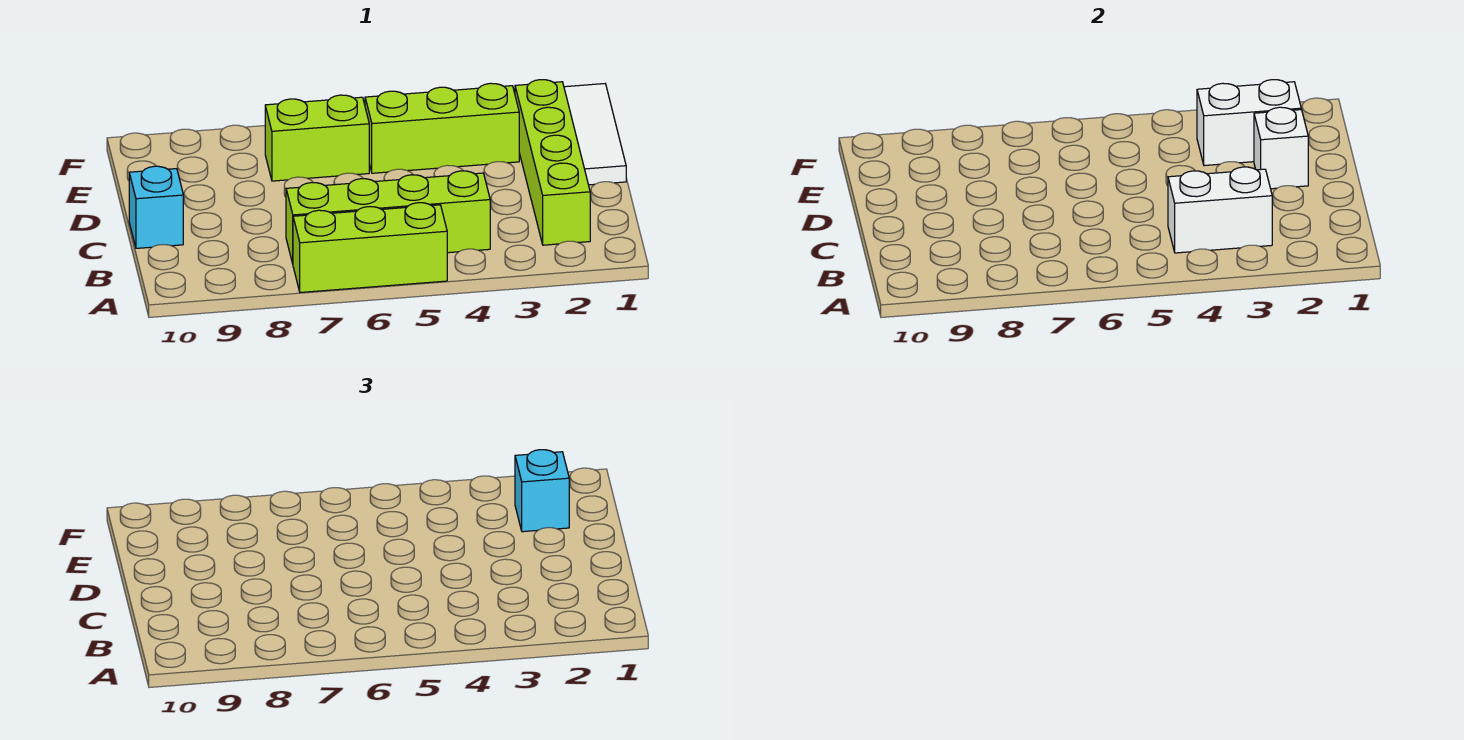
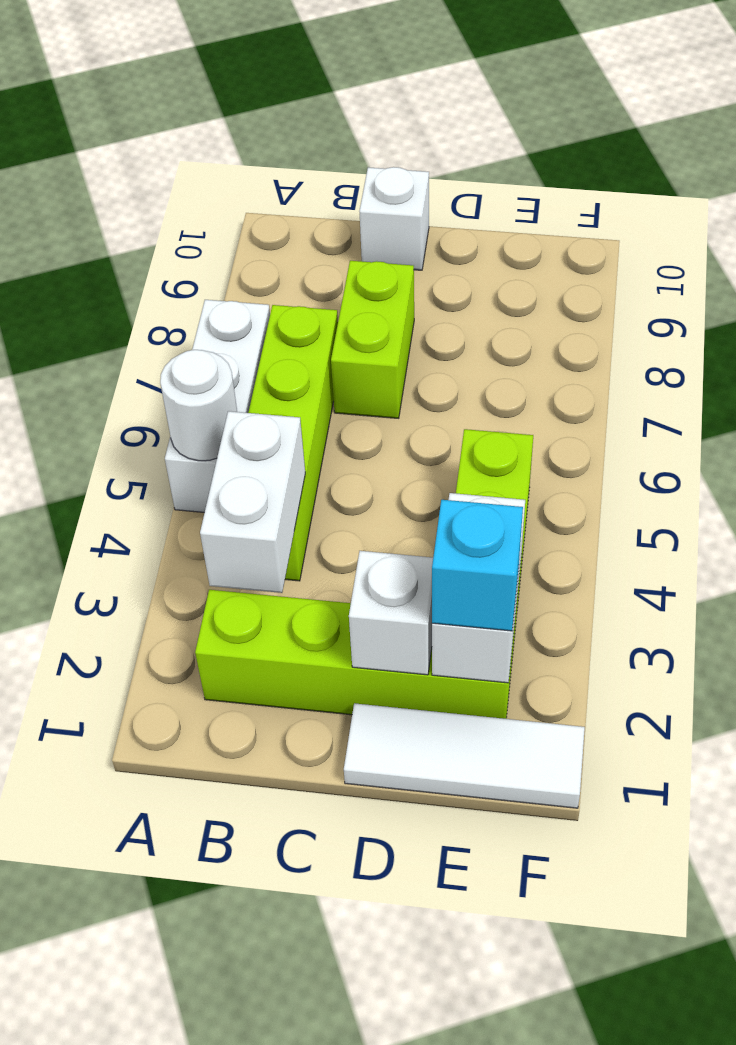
lime 1x3 brick [293,203,447,293] -> white 1x3 brick [165,300,270,512]
none -> white 1x1 round brick [160,350,237,461]
cyan 1x1 brick [129,166,183,248] -> white 1x1 brick [359,167,429,270]
lime 1x2 brick [265,95,369,181] -> lime 1x2 brick moved to [331,261,414,418]

